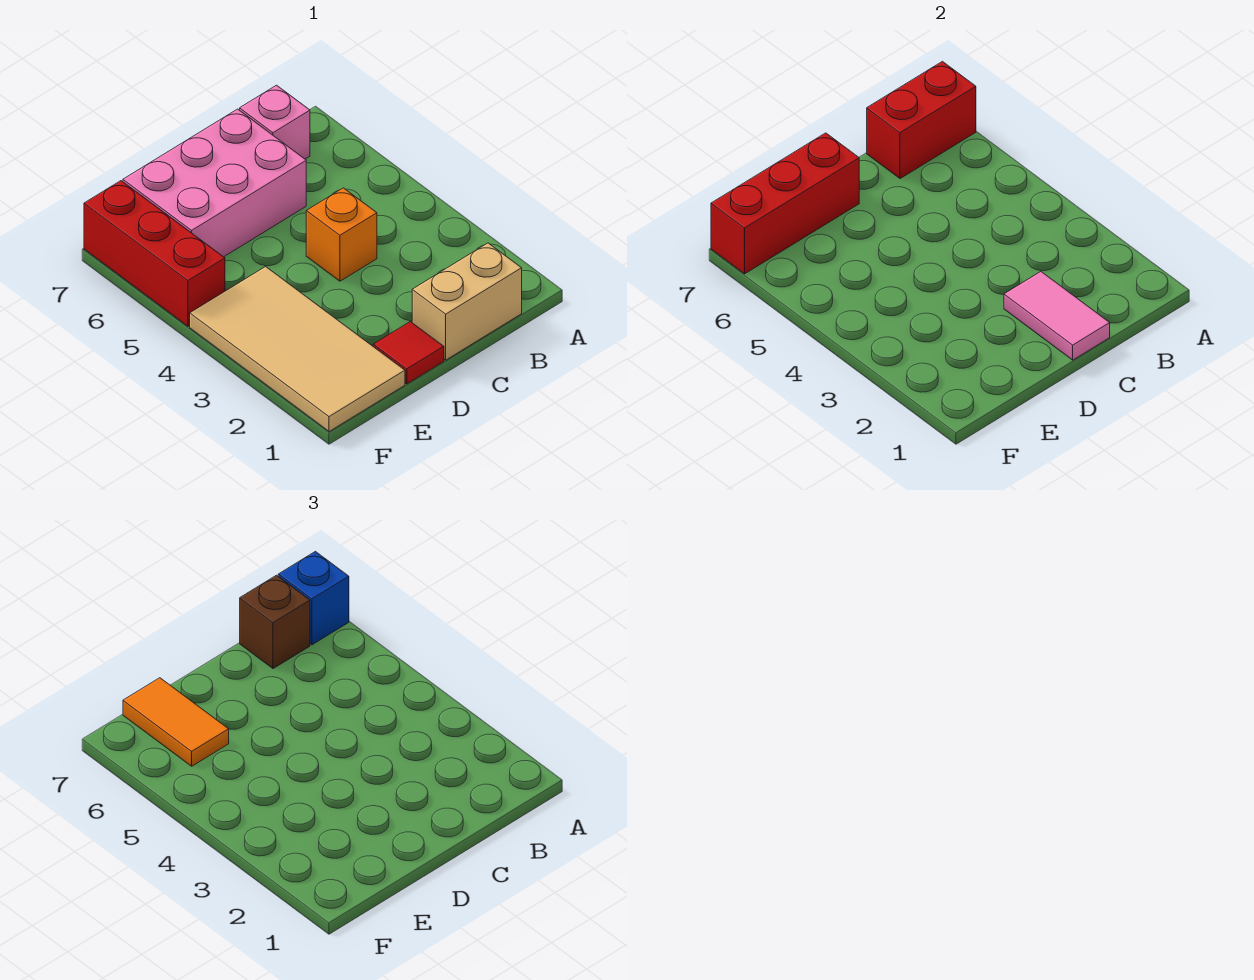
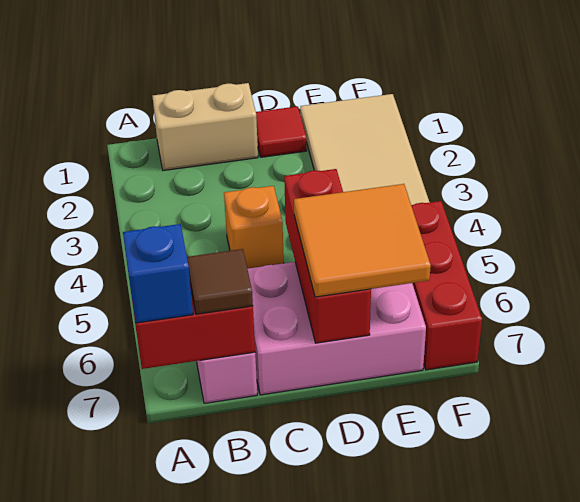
brown 1x1 brick [240,575,310,669] -> brown 1x1 tile [187,249,253,314]
pink 1x2 tile [1004,272,1110,360] -> none
red 1x3 brick [711,133,859,274] -> red 1x3 brick turned to [284,169,371,343]
orange 1x2 tile [123,678,229,766] -> orange 2x2 tile [294,184,431,297]

